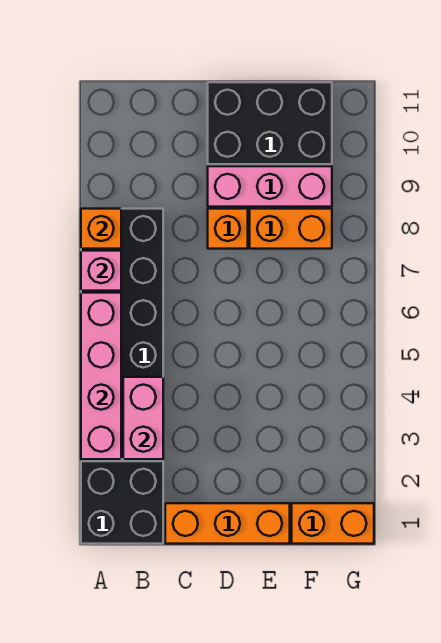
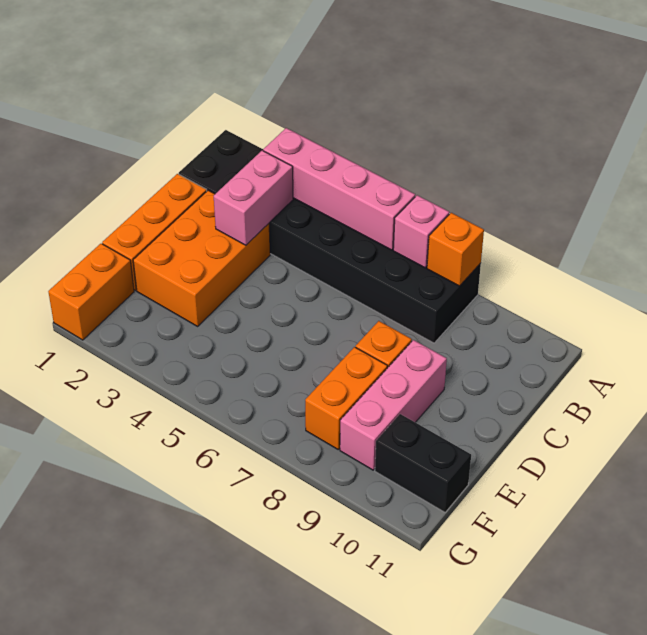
pink 1x2 brick [123,377,163,459] -> pink 1x2 brick turned to [214,151,293,245]
none -> orange 2x3 brick [133,190,270,326]
black 2x3 brick [208,82,332,164] -> black 1x2 brick [375,414,471,512]

